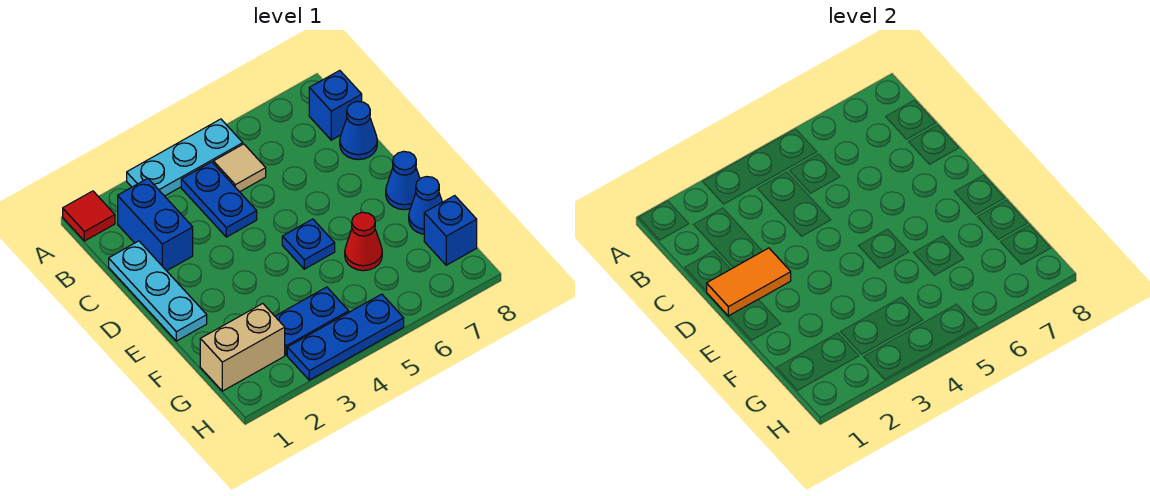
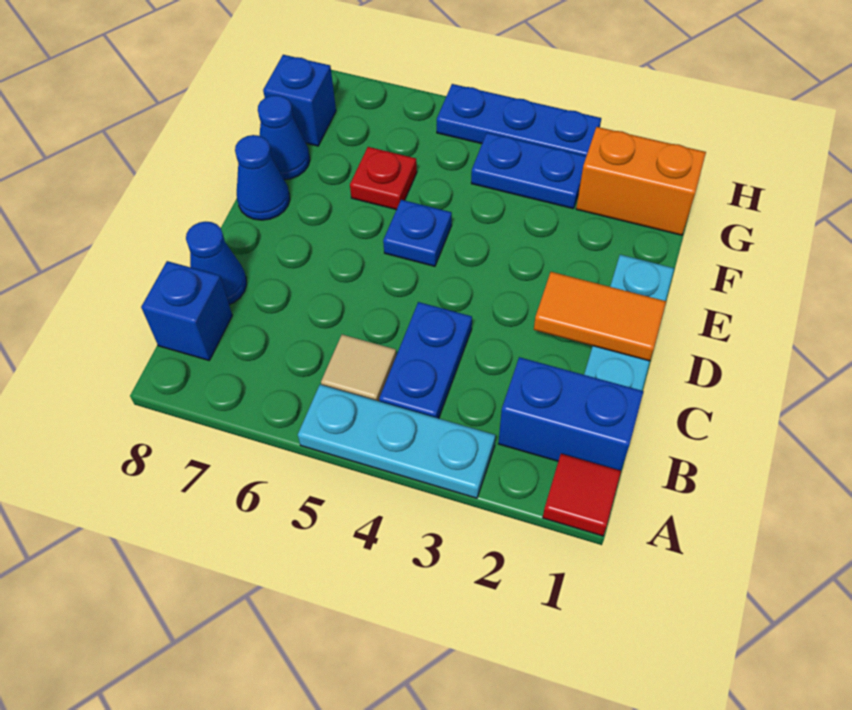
blue 1x2 brick [118,178,193,271] -> blue 1x2 brick turned to [498,357,643,471]
red 1x1 cone [345,212,382,271] -> red 1x1 plate [350,147,417,210]
tan 1x2 brick [200,304,285,391] -> orange 1x2 brick [576,127,706,235]

